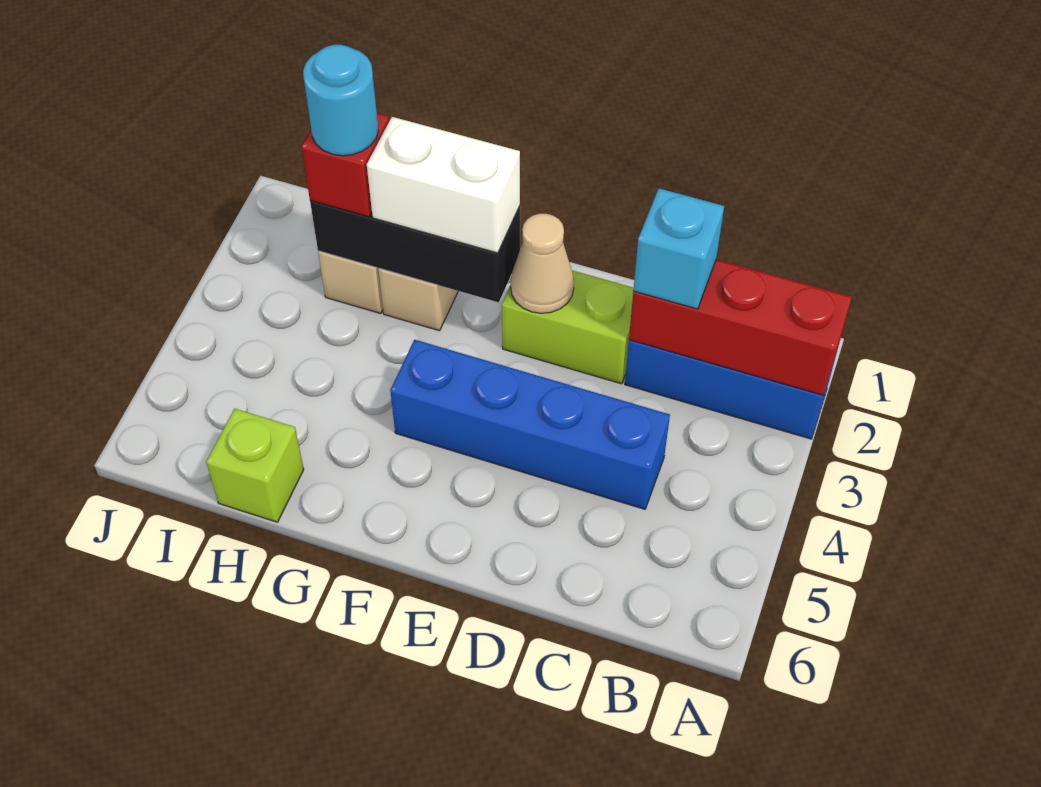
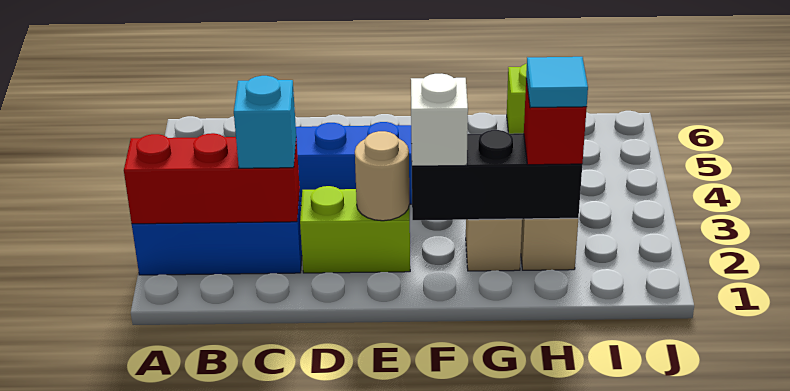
tan 1x1 cone [511,214,574,313] -> tan 1x1 round brick [355,131,409,221]
white 1x2 brick [367,117,520,253] -> white 1x1 brick [411,74,468,166]
cyan 1x1 round brick [303,45,378,156] -> cyan 1x1 tile [526,57,588,108]

